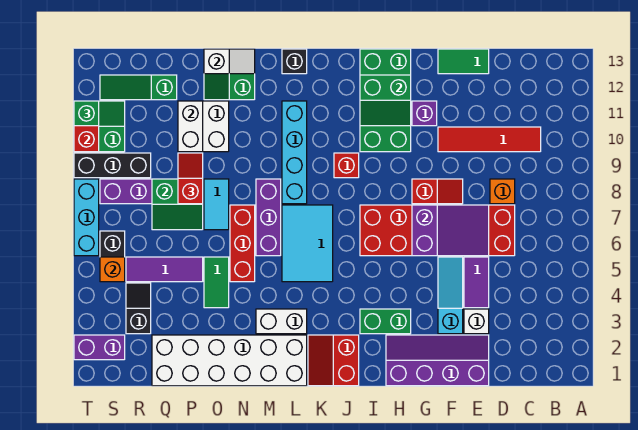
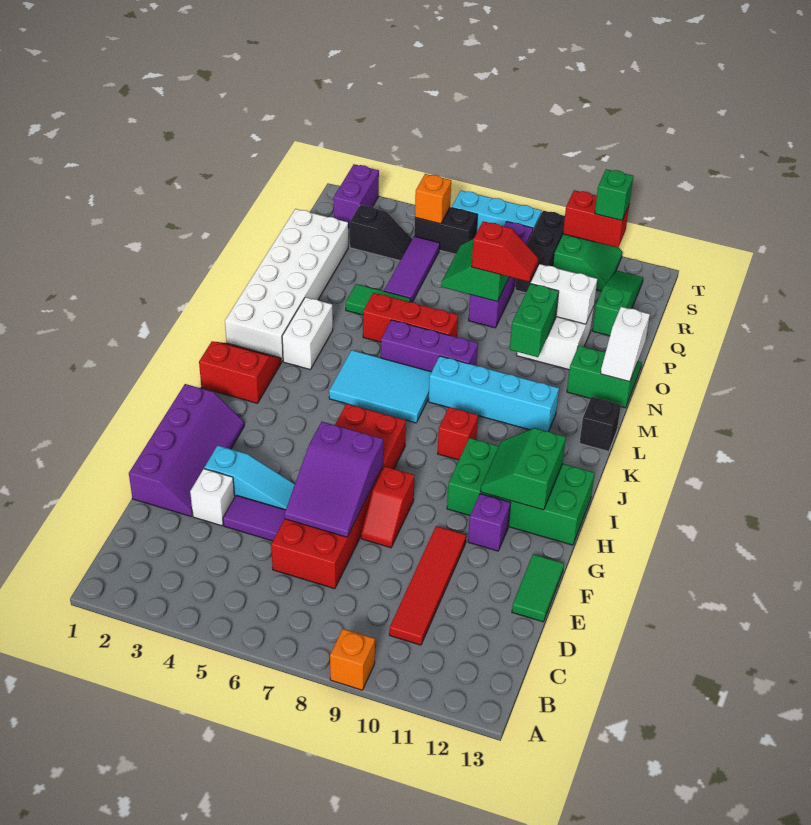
orange 1x1 brick [490,179,515,204] -> orange 1x1 brick moved to [330,629,375,690]
green 1x2 brick [360,309,411,334] -> green 1x2 brick moved to [510,284,559,357]
cyan 1x2 tile [204,179,229,230] -> none

